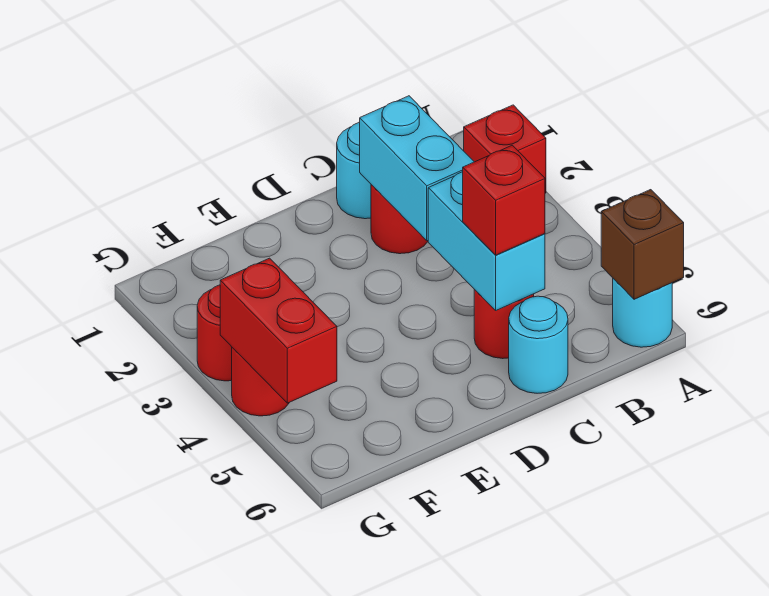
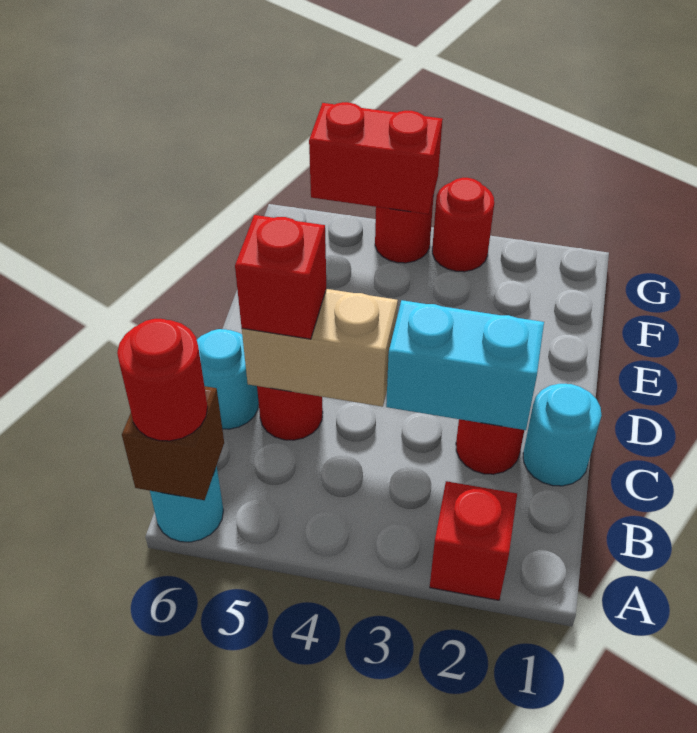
none -> red 1x1 round brick [117,319,208,441]
cyan 1x2 brick [428,172,545,310] -> tan 1x2 brick [242,289,398,407]

